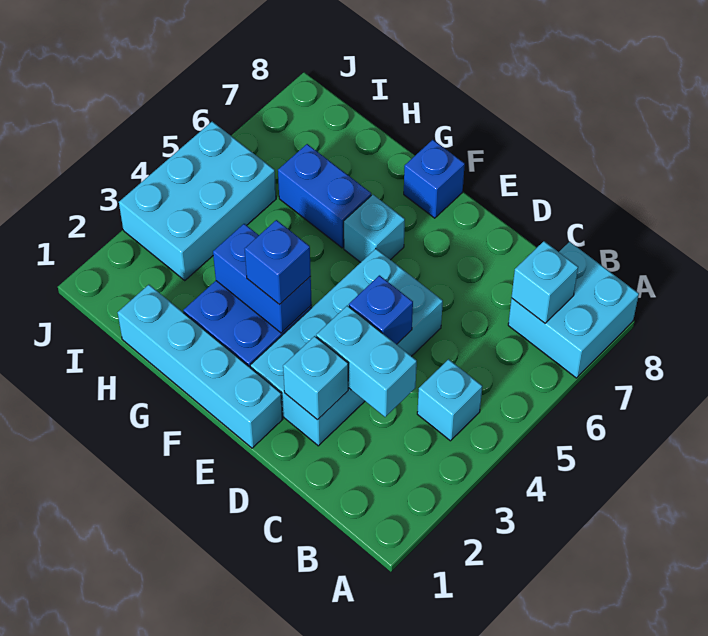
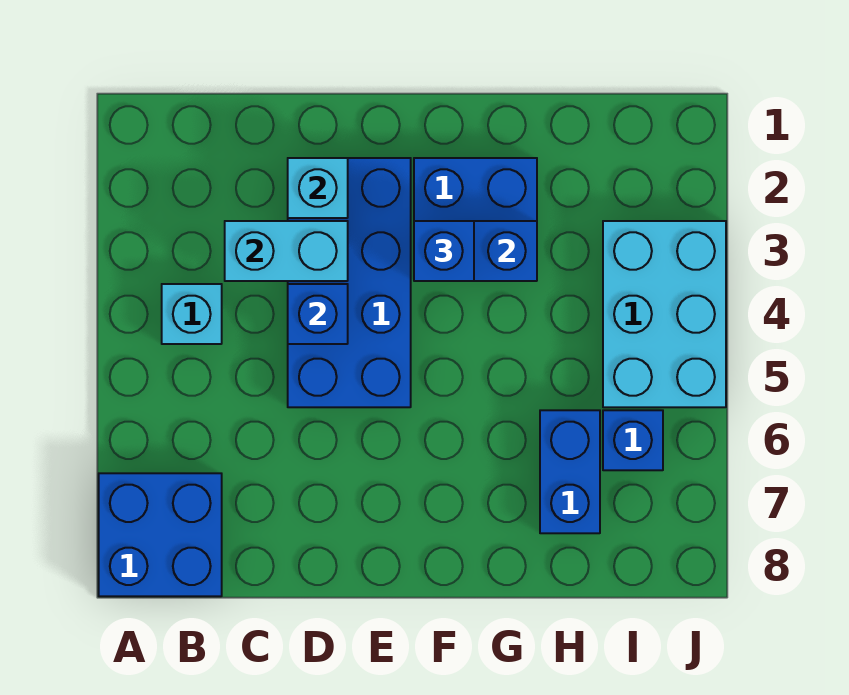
cyan 2x2 brick [508,242,639,378] -> blue 2x2 brick [99,473,222,596]
cyan 1x1 brick [512,241,578,323] -> none
cyan 2x4 brick [250,249,443,446] -> blue 2x4 brick [288,158,411,407]
cyan 1x4 brick [118,285,283,448] -> none
cyan 1x1 brick [344,195,405,262] -> none
blue 1x1 brick [404,140,465,218] -> blue 1x1 brick moved to [603,410,663,470]
blue 1x2 brick [278,144,371,248] -> blue 1x2 brick turned to [540,410,600,533]

